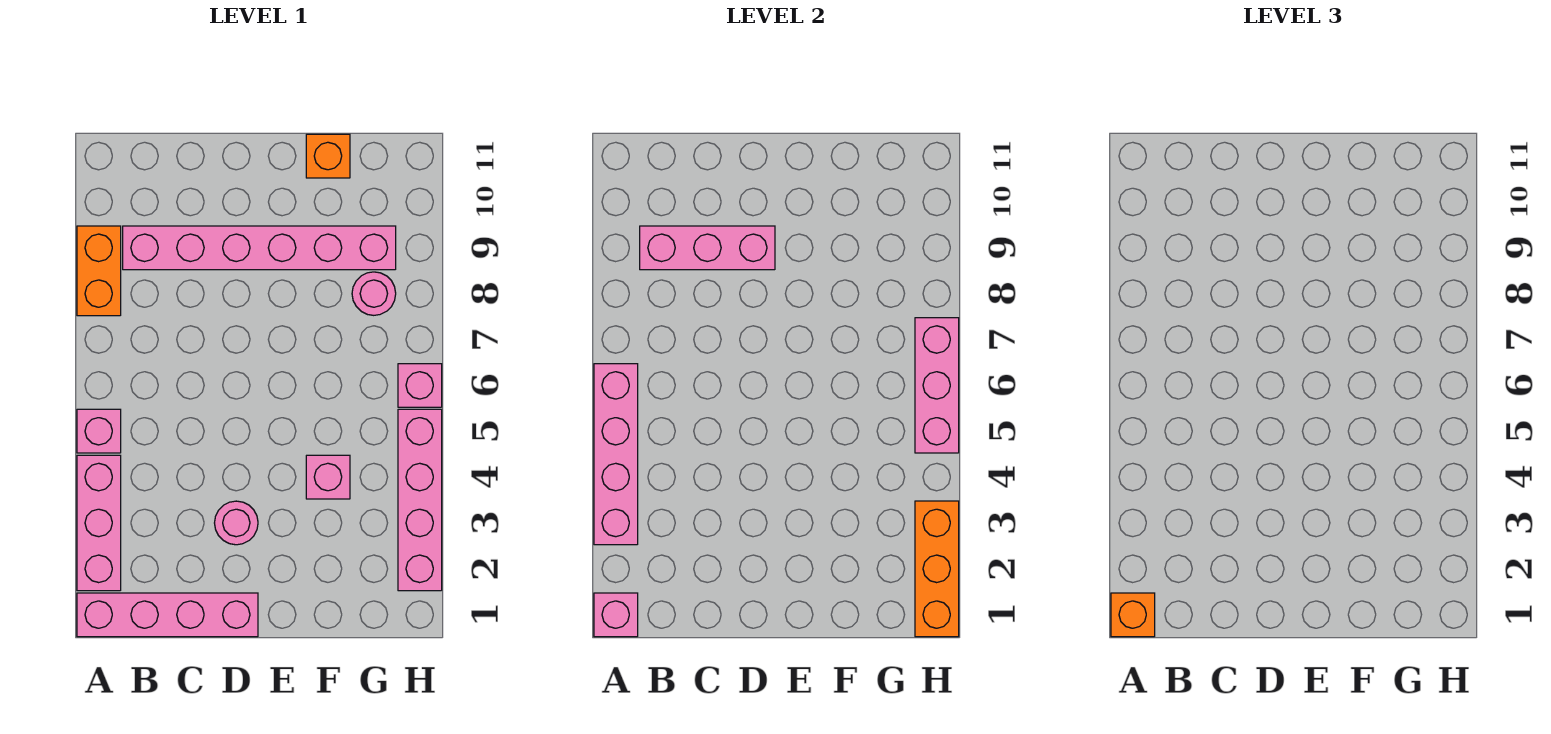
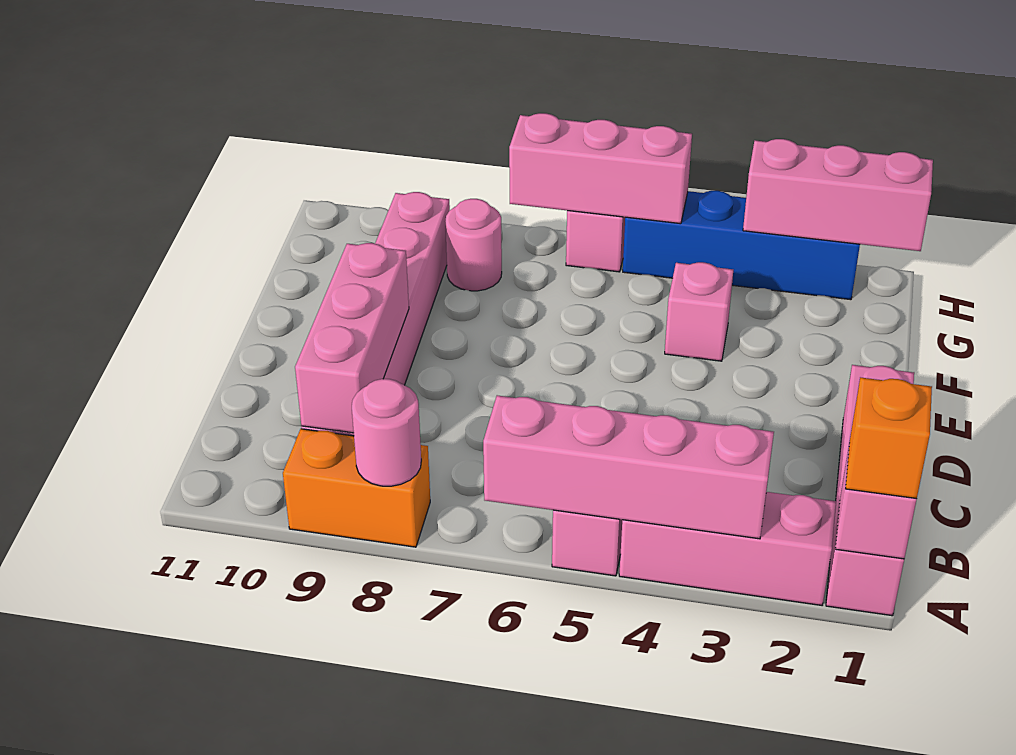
pink 1x1 round brick [215,501,258,545] -> pink 1x1 round brick moved to [352,379,421,486]
orange 1x1 brick [306,134,350,178] -> none
orange 1x3 brick [915,501,959,637] -> pink 1x3 brick [743,139,933,251]
pink 1x4 brick [398,409,442,591] -> blue 1x4 brick [623,191,860,300]

